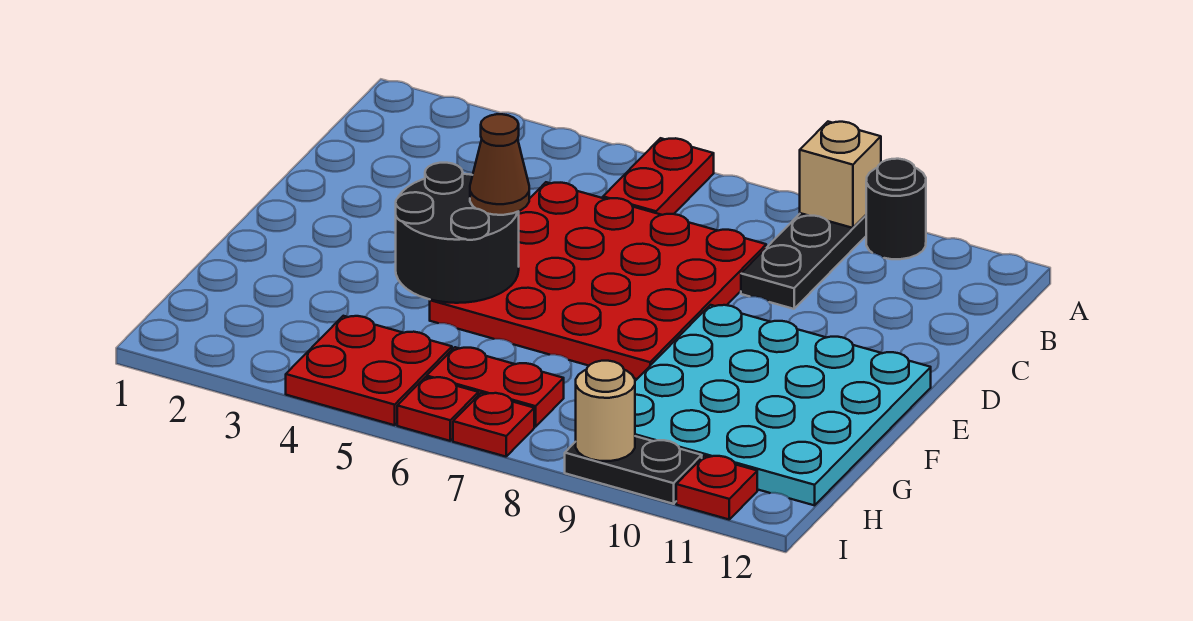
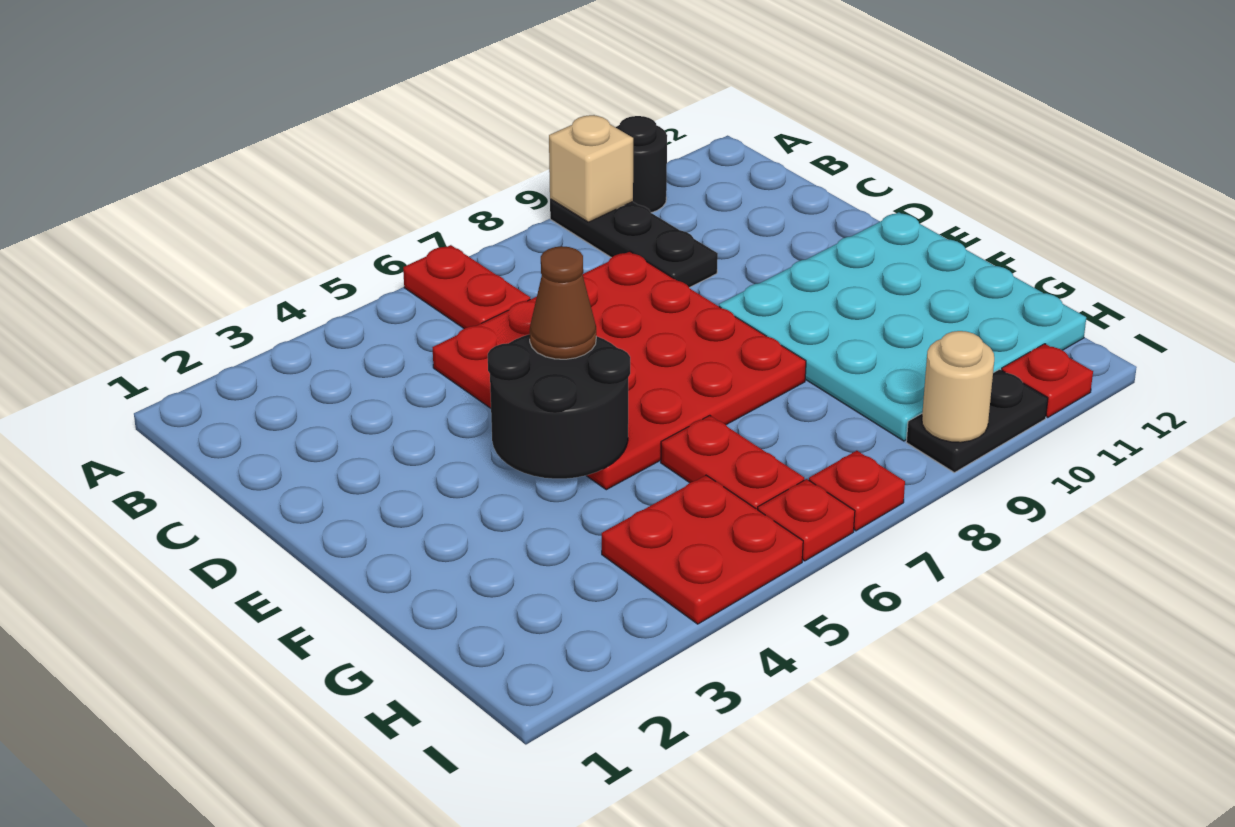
red 1x2 plate [427,347,564,427] -> red 1x2 plate turned to [661,415,804,510]

